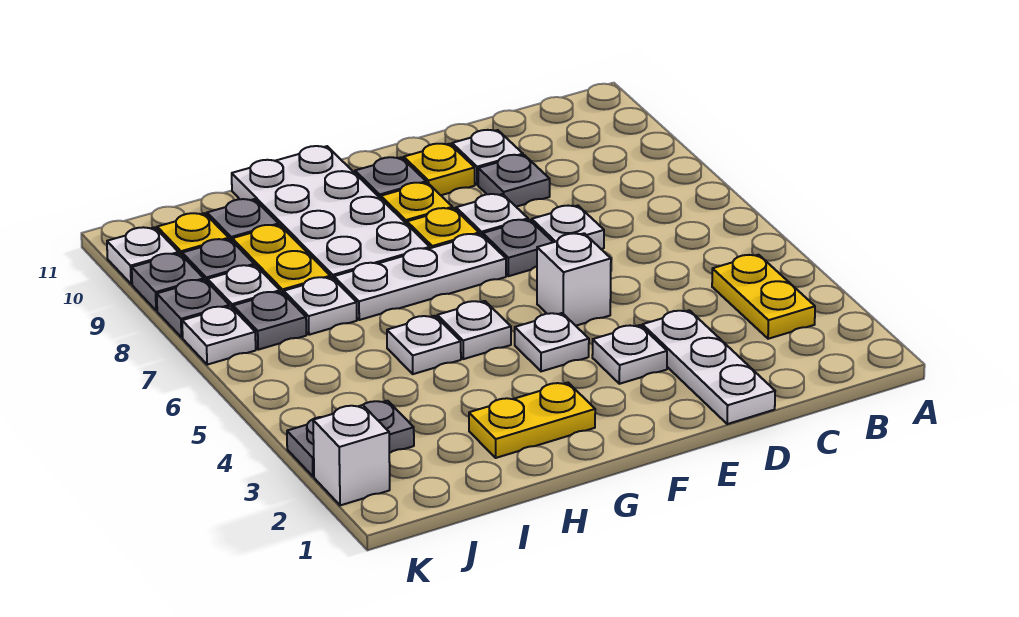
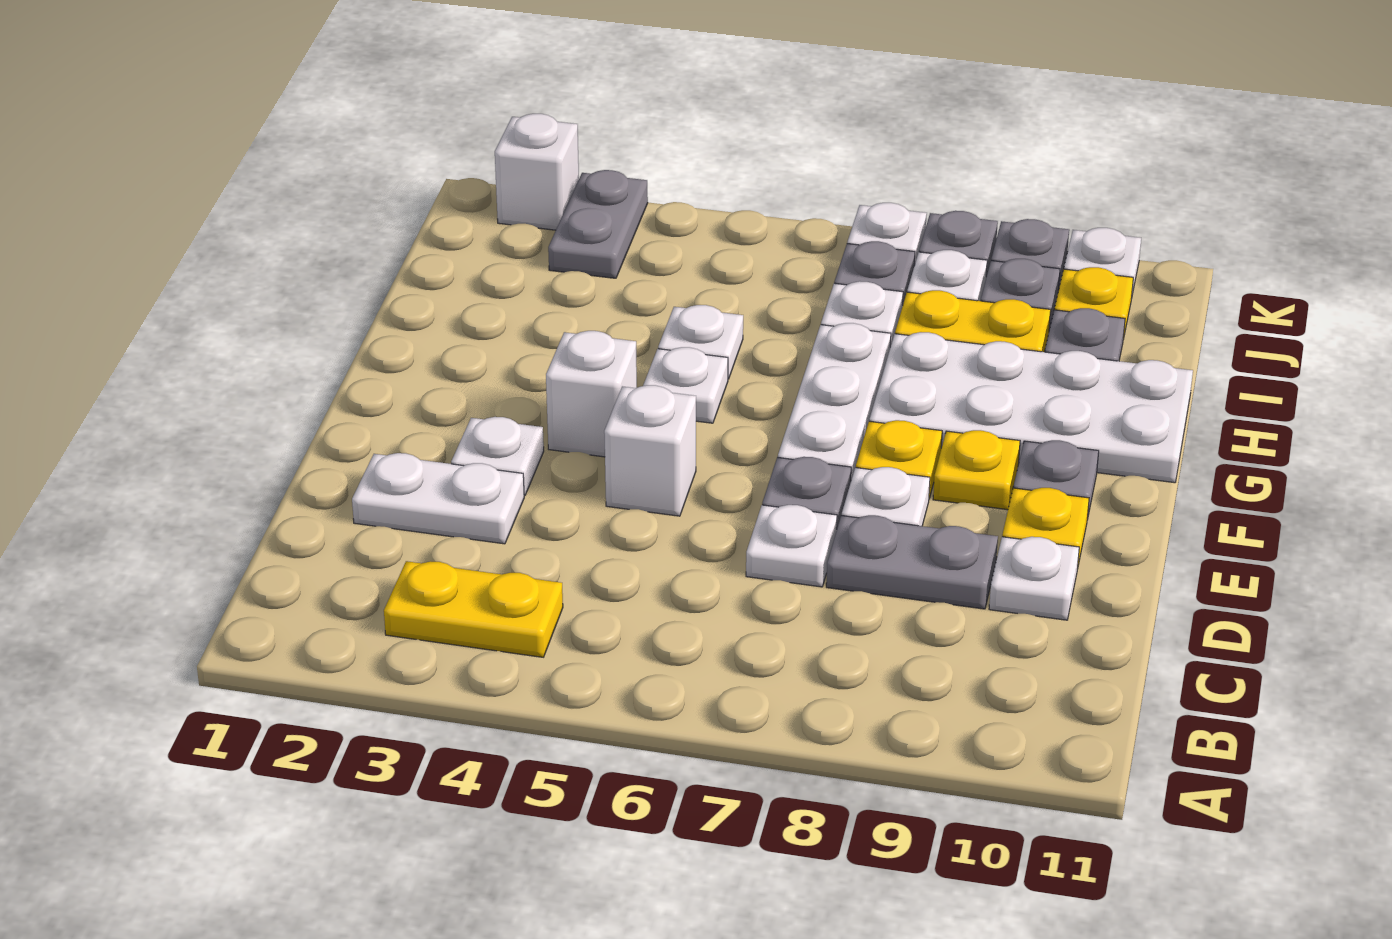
white 1x3 plate [642,310,775,424] -> white 1x2 plate [352,453,524,544]
grey 1x1 plate [478,155,550,207] -> grey 1x2 plate [826,515,998,609]
white 1x1 plate [515,313,589,371] -> white 1x1 brick [546,331,637,457]
yellow 1x2 plate [469,383,595,458] -> none

